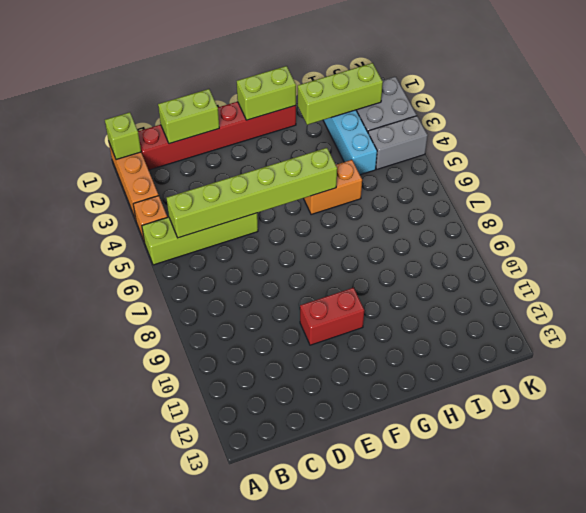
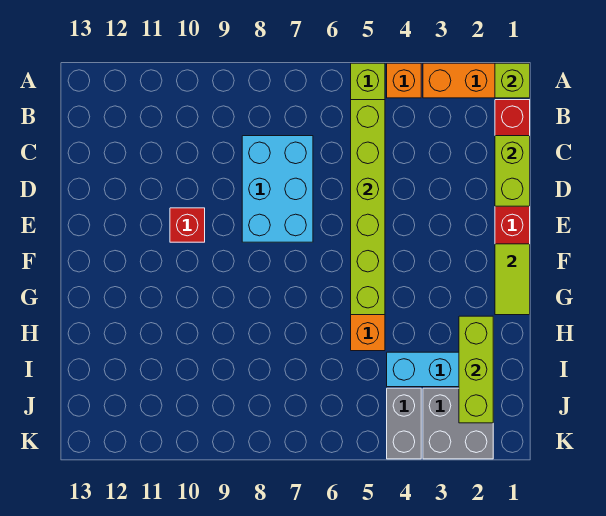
none -> cyan 2x3 brick [242,136,313,242]
red 1x2 brick [300,288,364,345] -> red 1x1 brick [170,208,205,242]
lime 1x2 brick [237,66,296,120] -> lime 1x2 tile [495,244,530,315]

